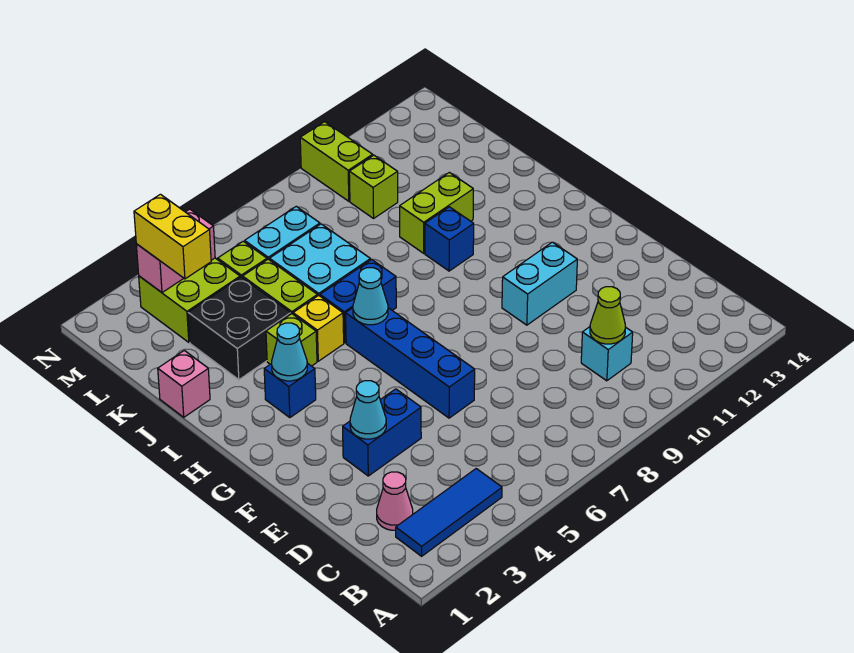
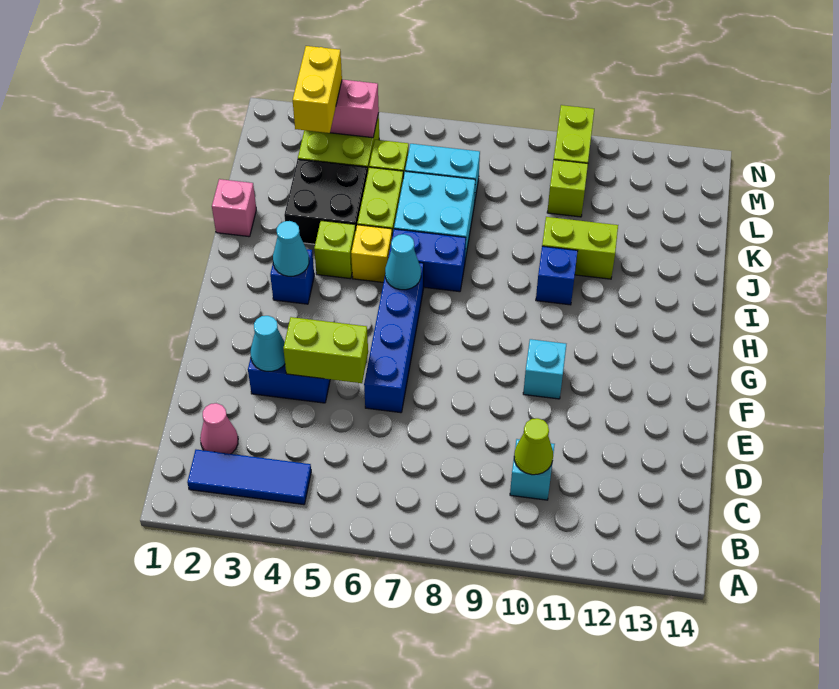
none -> lime 1x2 brick [283,317,368,383]
cyan 1x2 brick [502,242,577,325] -> cyan 1x1 brick [523,339,566,399]

